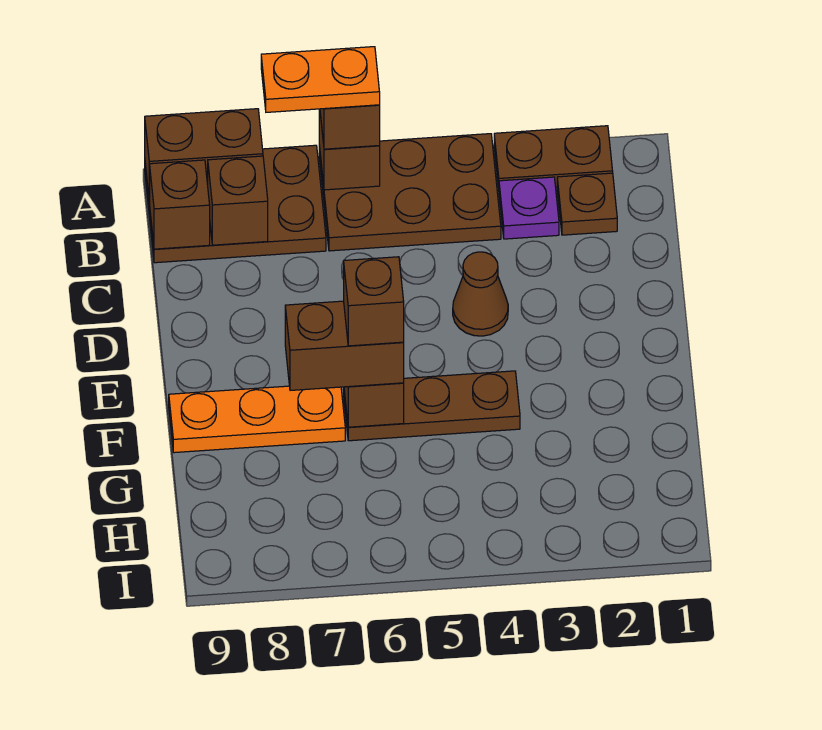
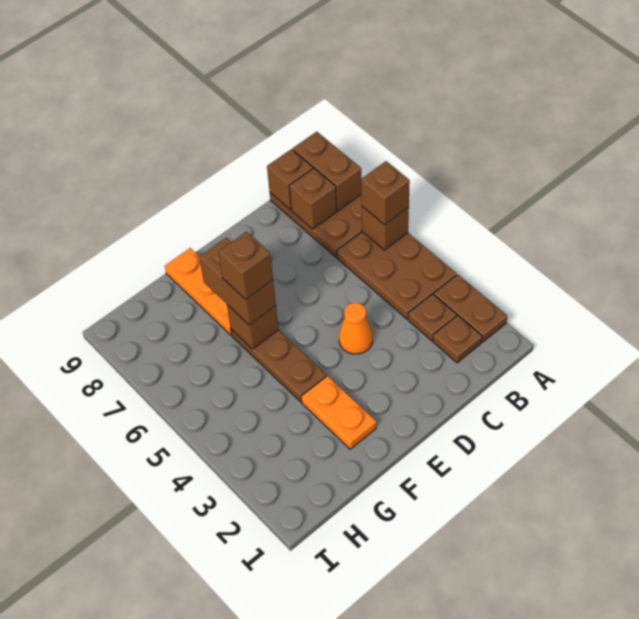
orange 1x2 plate [261,47,380,112] -> orange 1x2 plate moved to [301,376,376,449]
purple 1x1 plate [499,177,559,239] -> brown 1x1 plate [408,294,457,341]
brown 1x1 cone [453,252,508,336] -> orange 1x1 cone [339,303,373,354]

